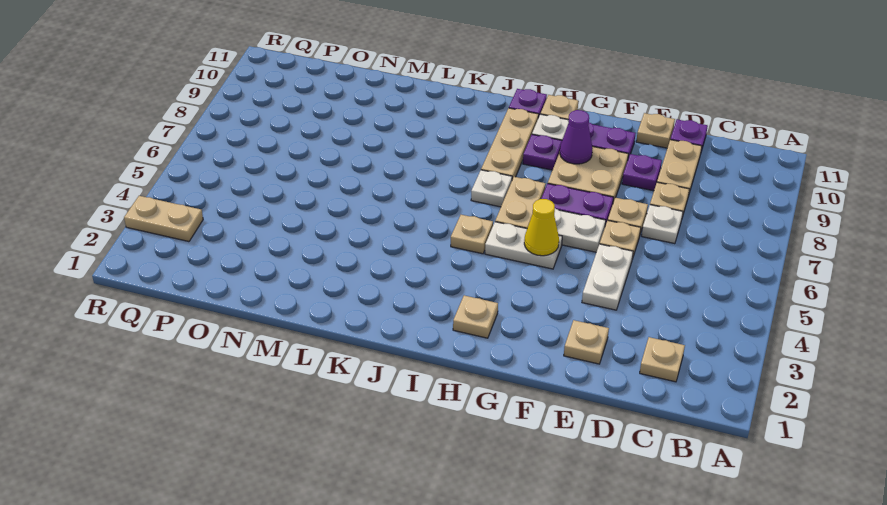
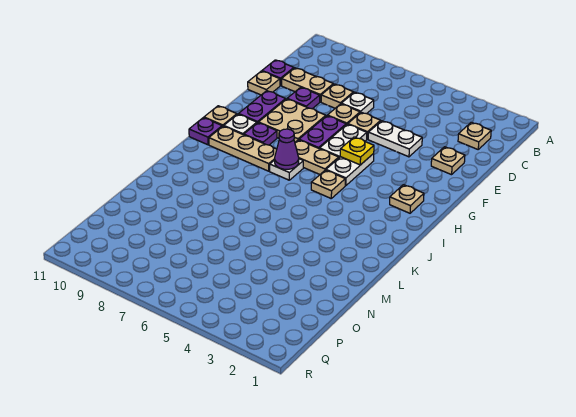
yellow 1x1 cone [524,199,559,256] -> yellow 1x1 plate [340,137,374,165]
purple 1x1 cone [560,110,593,164] -> purple 1x1 cone moved to [275,129,299,169]
tan 1x2 plate [124,196,203,242] -> none

